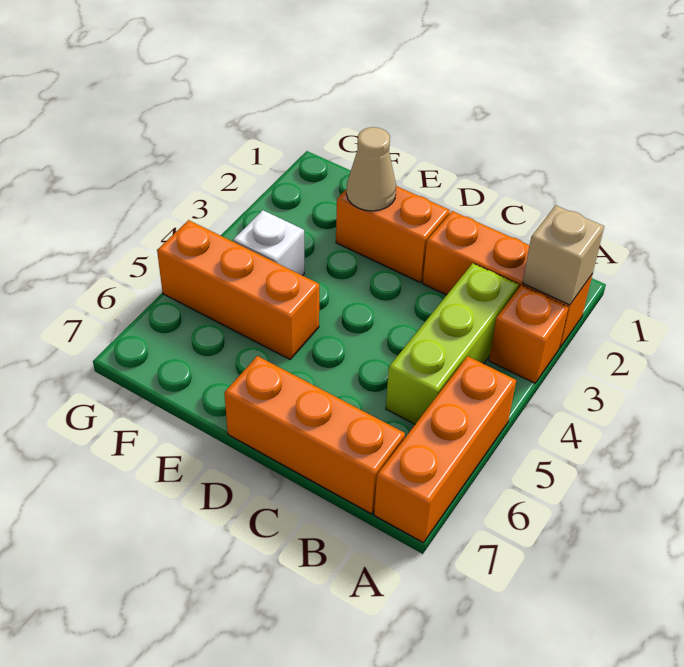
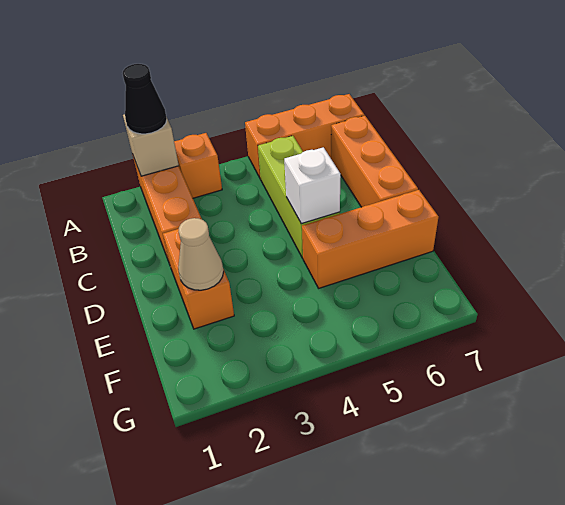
none -> black 1x1 cone [123,64,167,134]
lime 1x3 brick [386,263,519,424] -> lime 1x3 brick turned to [258,136,340,258]
orange 1x3 brick [157,220,319,359] -> orange 1x3 brick turned to [302,190,438,288]
white 1x1 brick [233,210,304,276] -> white 1x1 brick moved to [284,147,341,224]

